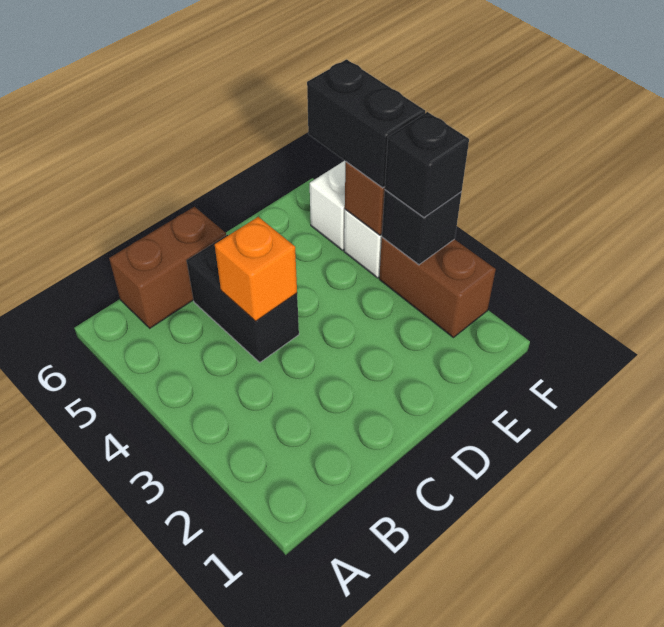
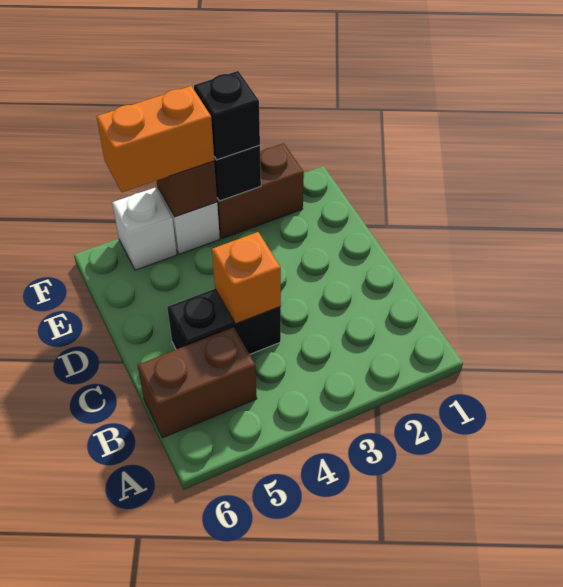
brown 1x2 brick [109,207,226,328] -> brown 1x2 brick turned to [137,327,257,438]
black 1x2 brick [307,59,425,188] -> orange 1x2 brick [96,86,214,192]

